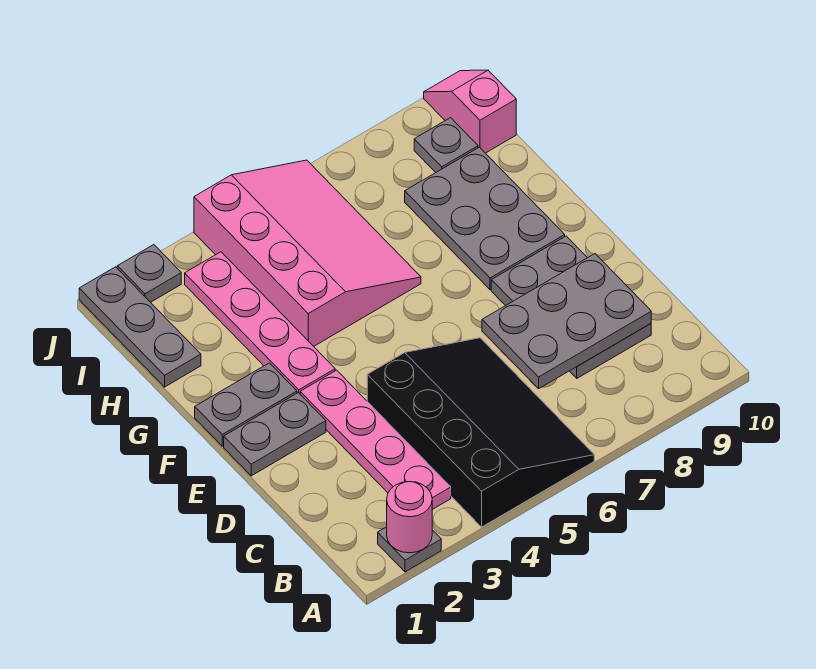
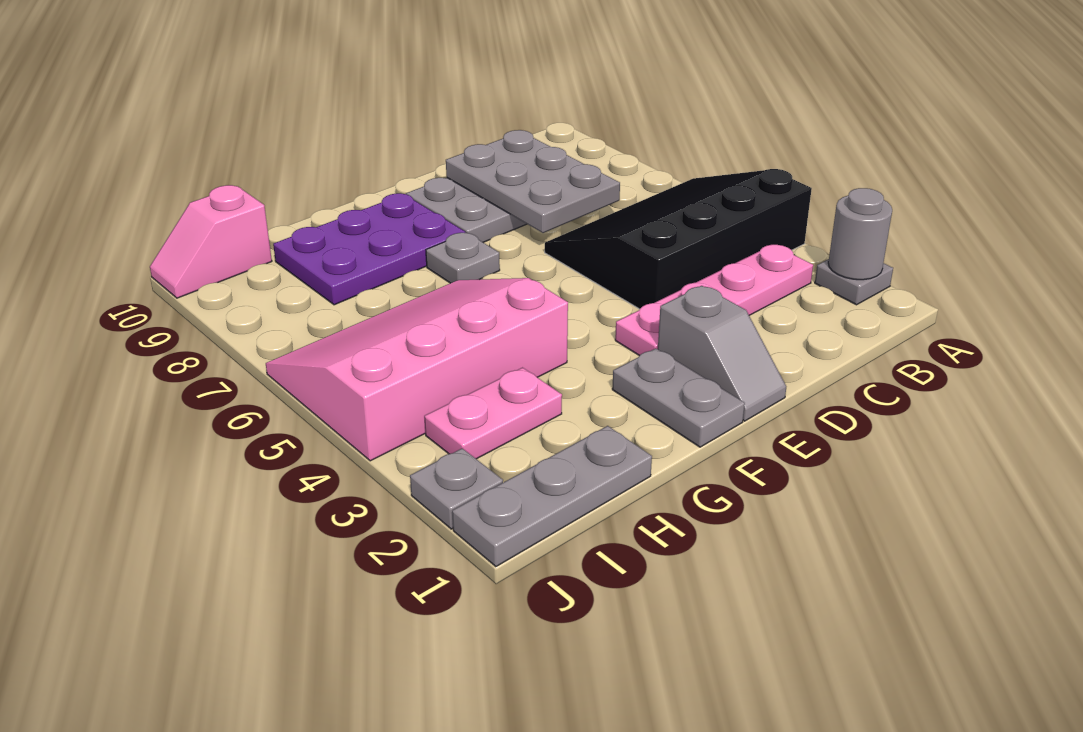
pink 1x1 round brick [387,482,432,553] -> grey 1x1 round brick [828,188,892,280]
grey 1x2 plate [224,393,326,476] -> grey 1x2 slope [658,286,786,421]
pink 1x4 plate [185,252,335,394] -> pink 1x2 plate [424,368,562,459]
grey 2x3 plate [405,147,565,290] -> purple 2x3 plate [273,193,465,305]
grey 1x1 plate [414,118,478,172] -> grey 1x1 plate moved to [426,233,500,283]

